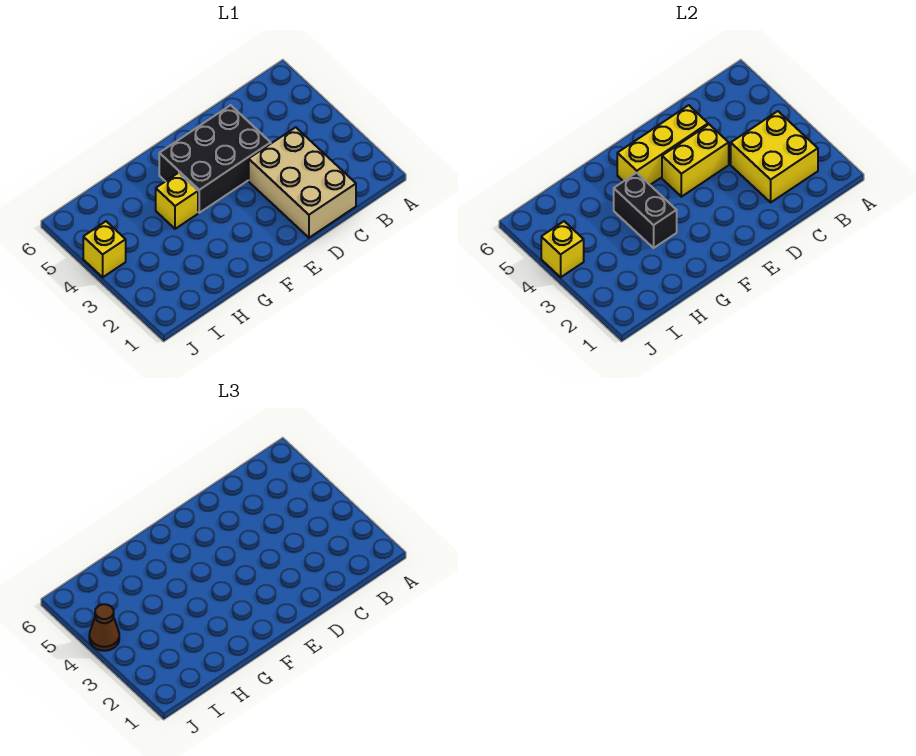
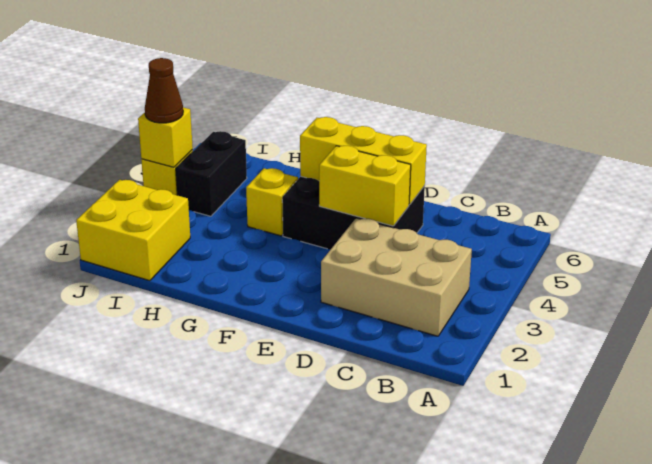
yellow 2x2 brick [731,111,818,202] -> yellow 2x2 brick moved to [76,180,190,281]
tan 2x3 brick [249,127,356,238] -> tan 2x3 brick turned to [321,218,472,336]
black 1x2 brick [614,173,677,248] -> black 1x2 brick moved to [176,131,247,216]

